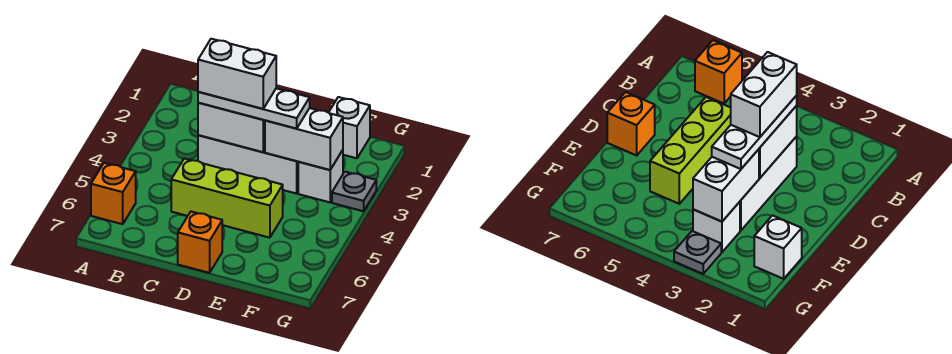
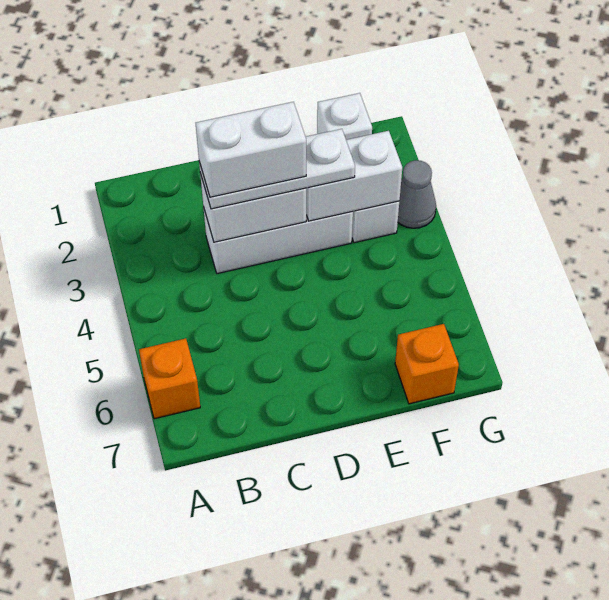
lime 1x3 brick [171,159,283,238] -> none
orange 1x1 brick [178,212,222,273] -> orange 1x1 brick moved to [395,324,459,404]
grey 1x1 plate [332,172,376,211] -> grey 1x1 cone [398,160,436,228]

